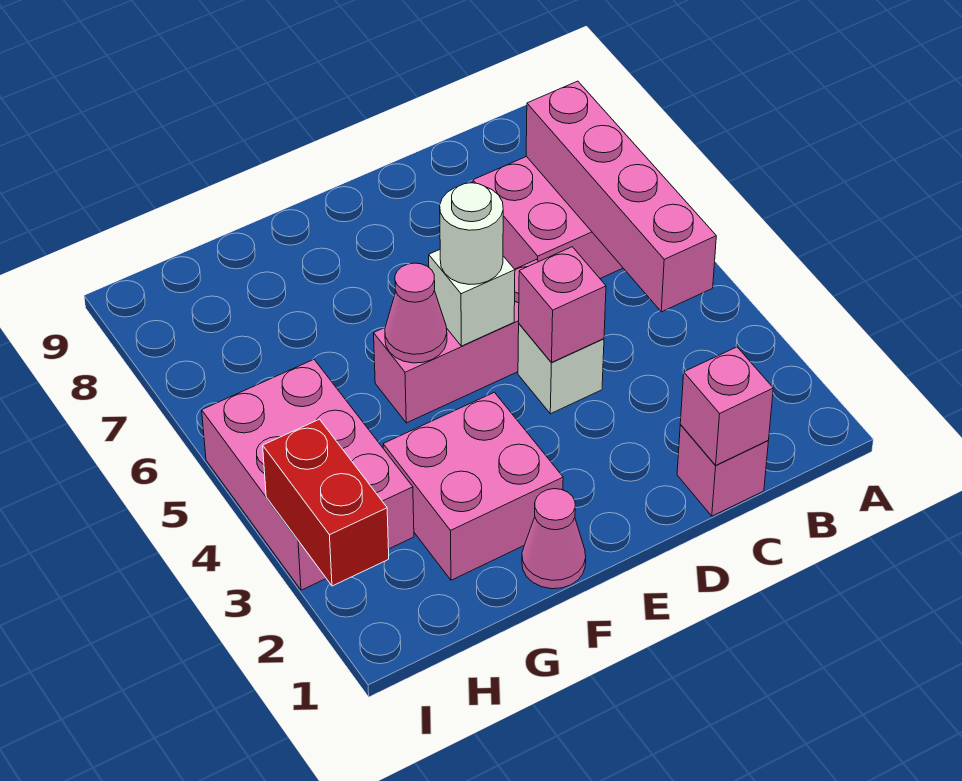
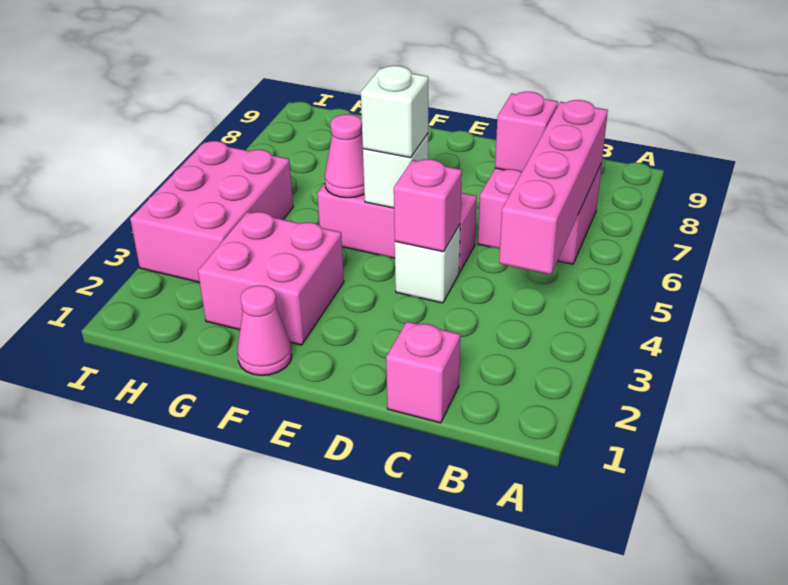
pink 1x1 brick [680,347,773,465] -> pink 1x1 brick moved to [495,92,558,172]
white 1x1 round brick [440,183,503,285] -> white 1x1 brick [361,66,428,158]
red 1x2 brick [263,419,389,586] -> none

